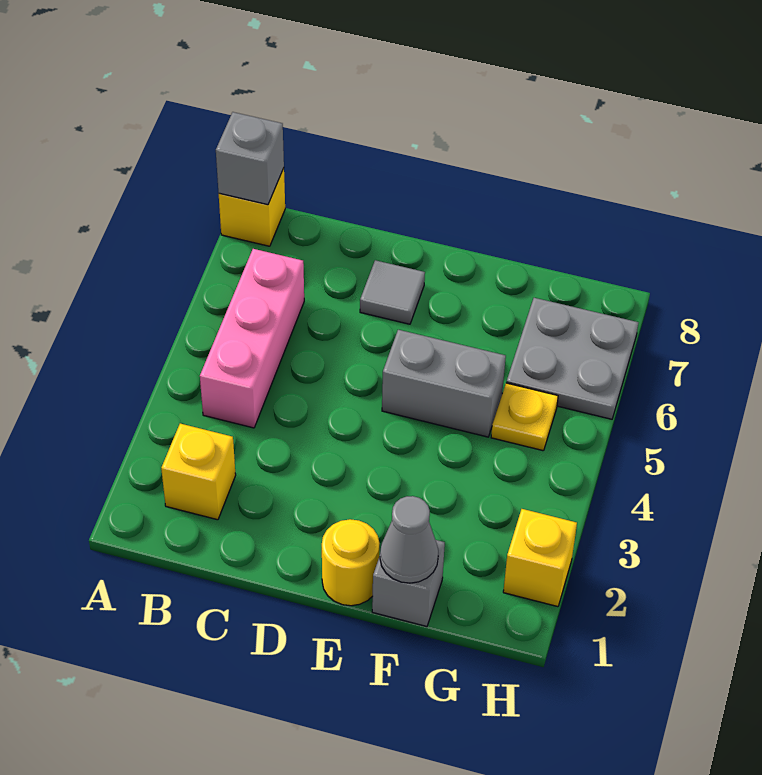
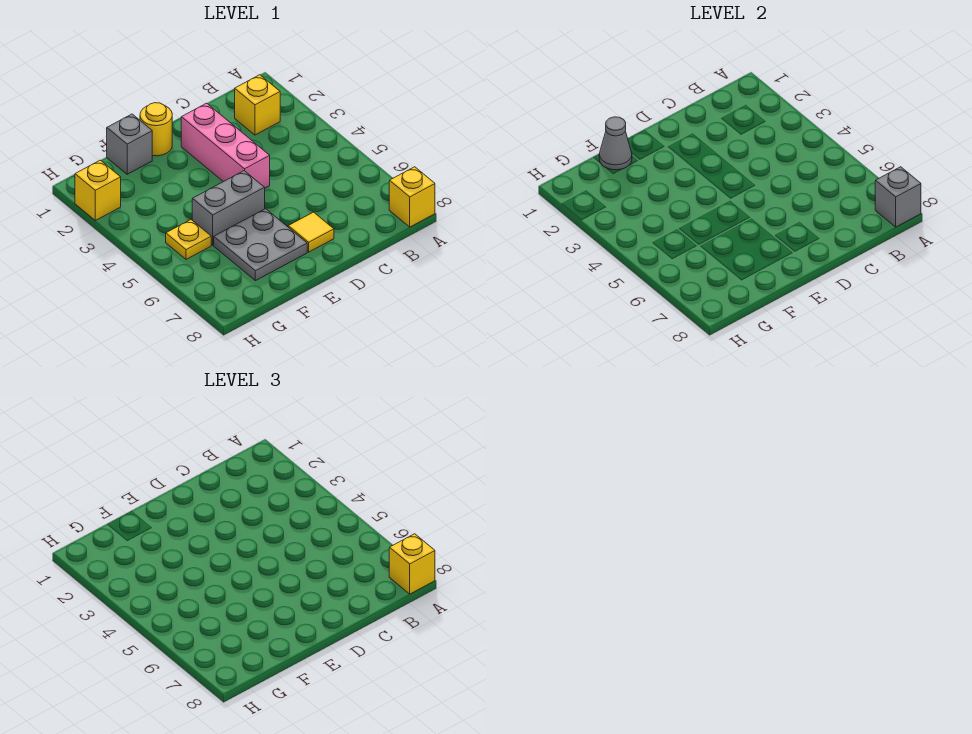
none -> yellow 1x1 brick [389,534,435,594]
pink 1x3 brick [200,249,304,428] -> pink 1x3 brick moved to [181,103,270,188]
grey 1x1 tile [360,260,425,324] -> yellow 1x1 tile [288,212,334,252]
grey 2x2 plate [506,298,639,419] -> grey 2x2 plate moved to [214,209,307,281]

